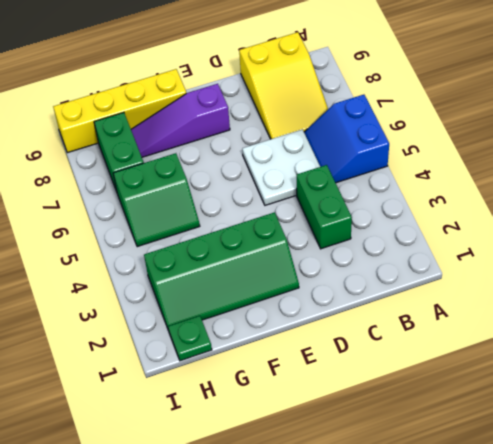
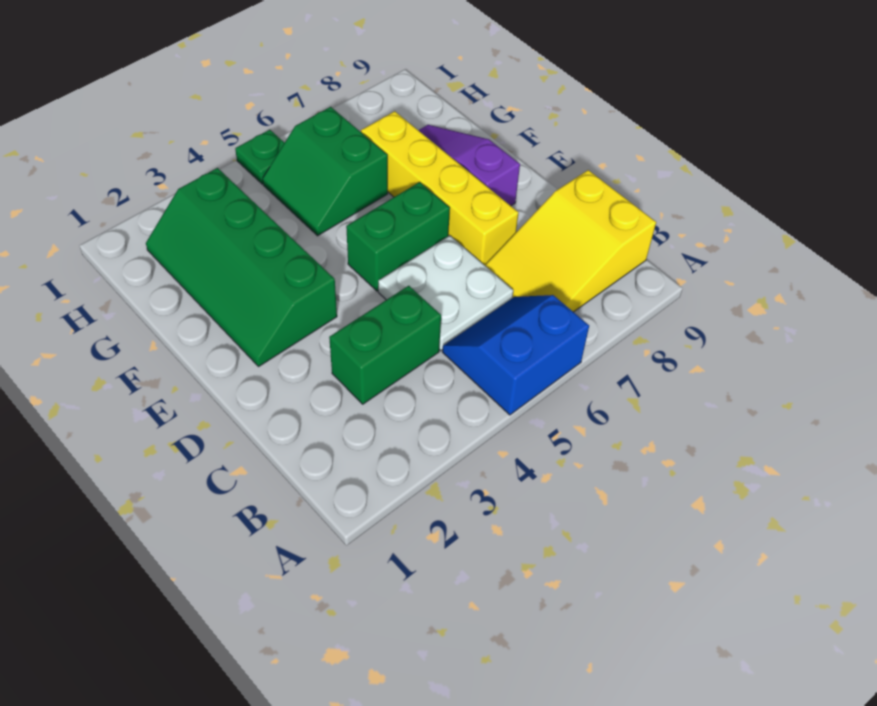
yellow 1x4 brick [53,69,186,153] -> yellow 1x4 brick moved to [361,111,518,265]
green 1x1 plate [168,316,212,361] -> green 1x1 plate moved to [235,130,284,184]
green 1x2 brick [94,112,144,191] -> green 1x2 brick moved to [346,182,450,291]

